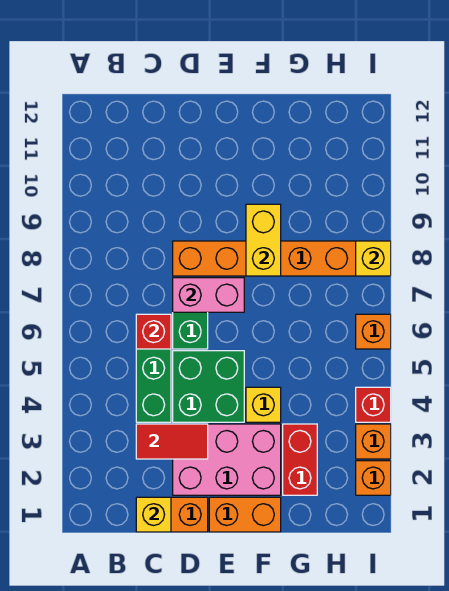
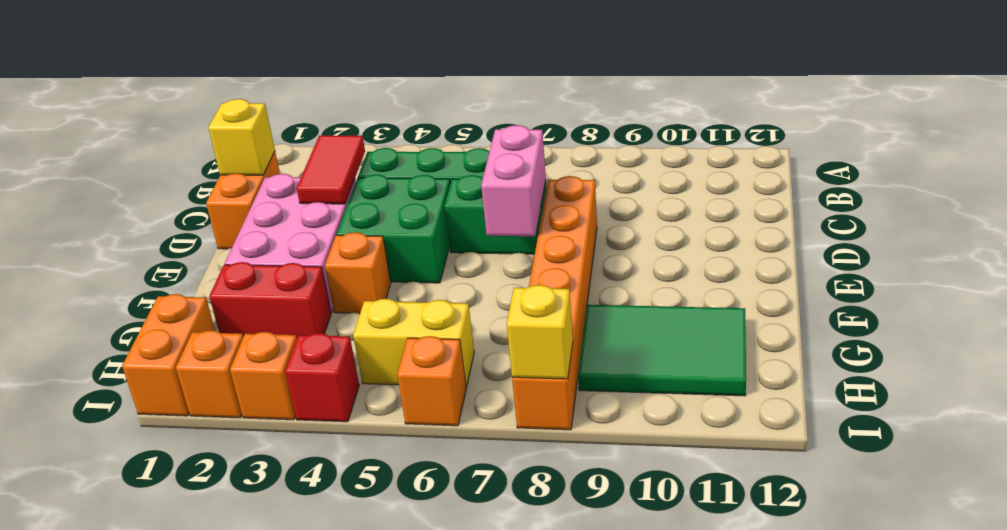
red 1x1 brick [136,314,171,349] -> none
orange 1x2 brick [209,497,281,532] -> orange 1x2 brick moved to [122,294,215,416]
yellow 1x1 brick [246,387,281,422] -> orange 1x1 brick [325,232,391,313]
yellow 1x2 brick [246,204,281,276] -> yellow 1x2 brick moved to [353,299,474,387]
none -> green 2x3 tile [578,305,746,396]

